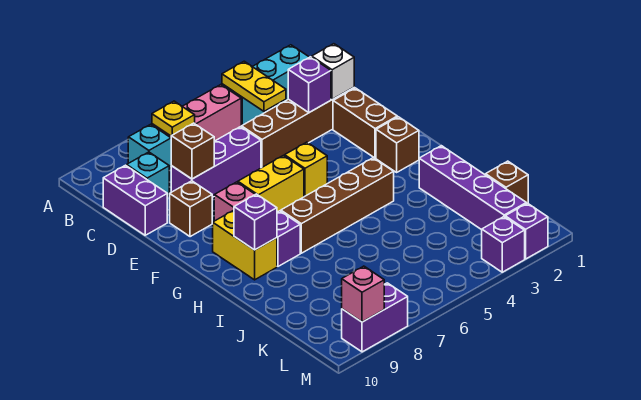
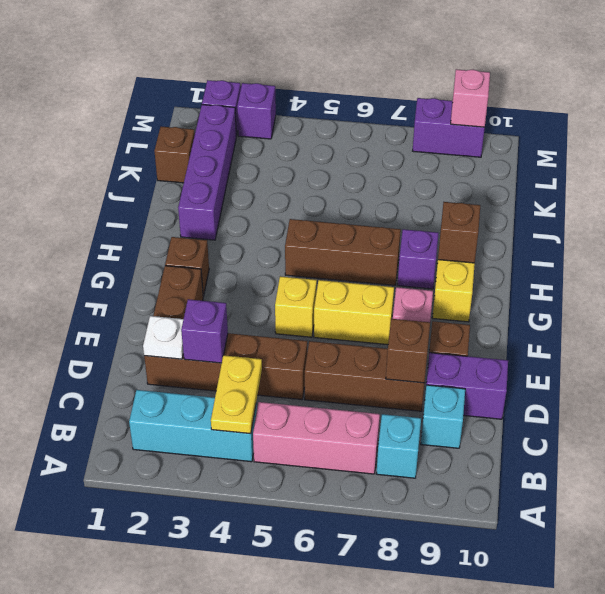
yellow 1x1 plate [152,101,195,136] -> none
purple 1x2 brick [103,165,167,235] -> purple 1x2 brick turned to [426,353,508,419]
white 1x1 brick [312,44,354,99] -> white 1x1 plate [143,316,183,359]
purple 1x3 brick [171,127,261,197] -> brown 1x3 brick [305,341,425,411]
brown 1x4 brick [281,158,394,253] -> brown 1x3 brick [285,219,401,285]
purple 1x1 brick [234,194,277,250] -> brown 1x1 brick [438,202,480,263]

